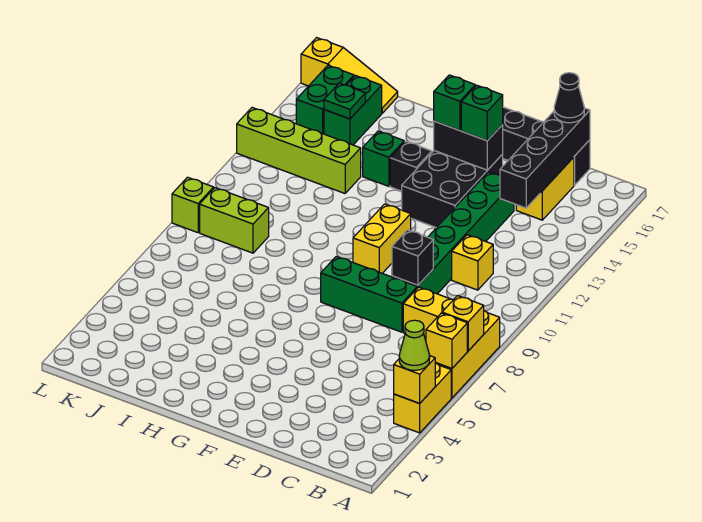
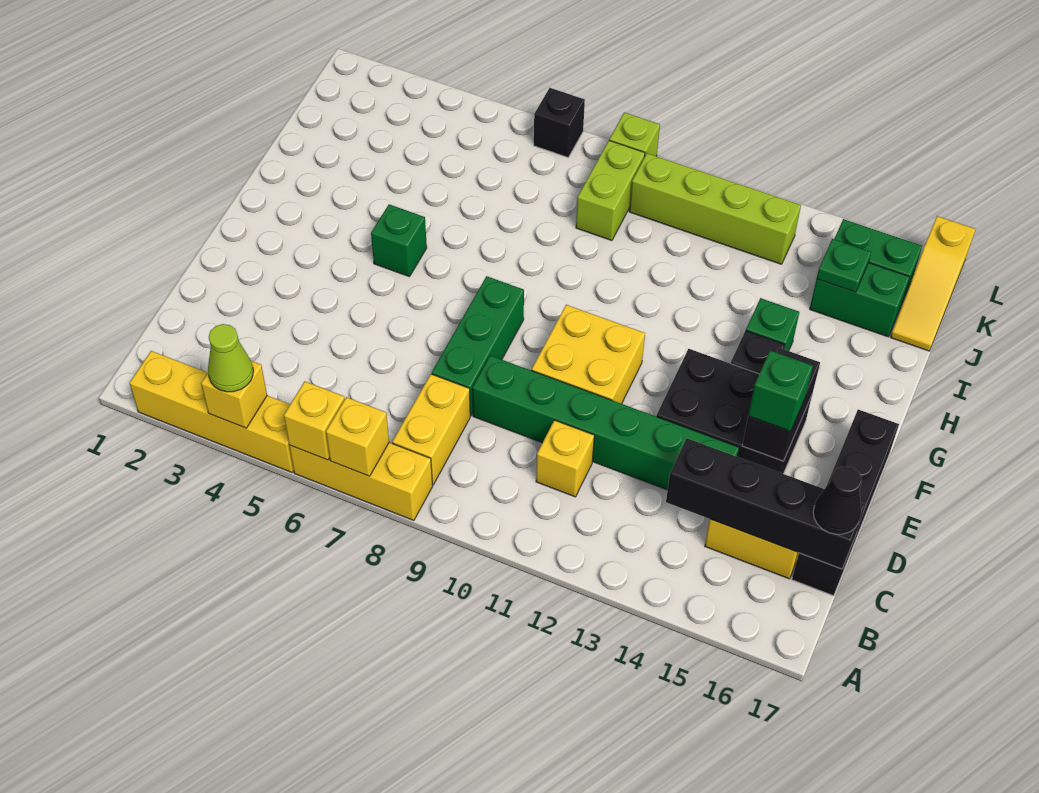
yellow 1x2 brick [394,363,451,433] -> yellow 1x4 brick [129,351,294,472]
black 1x1 brick [392,230,433,285] -> black 1x1 brick moved to [534,88,585,157]
yellow 1x2 brick [353,204,411,273] -> yellow 2x2 brick [532,305,645,404]
green 1x1 brick [434,75,475,130] -> green 1x1 brick moved to [371,204,427,277]
lime 1x4 brick [237,108,361,193] -> lime 1x4 brick turned to [629,153,801,264]

